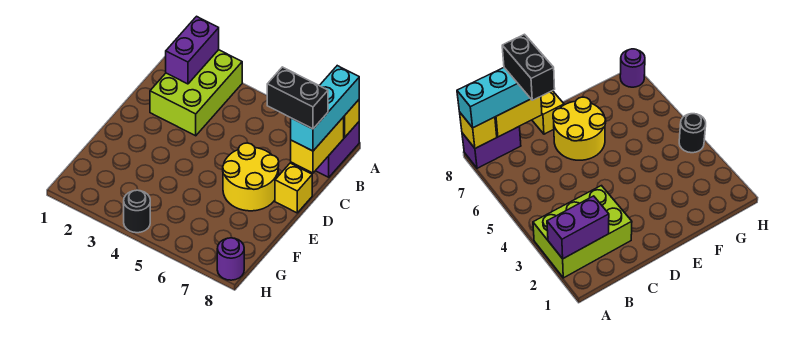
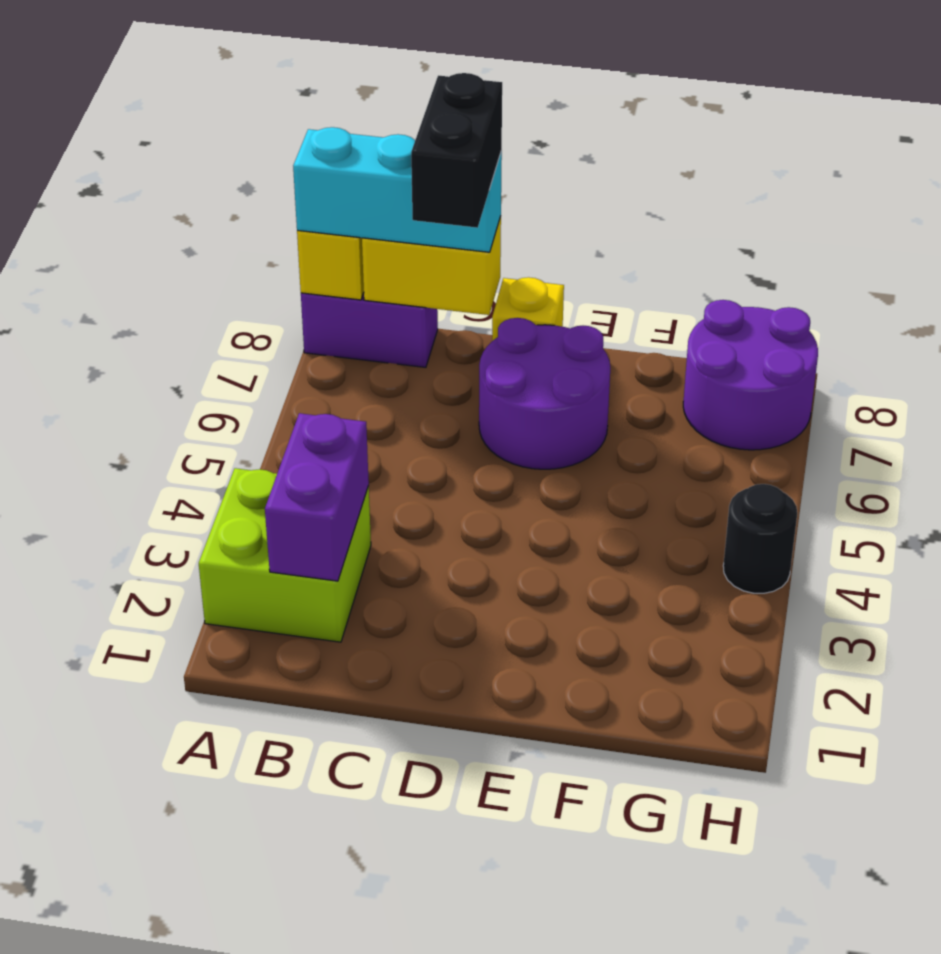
lime 2x3 brick [150,50,242,136] -> lime 2x2 brick [199,468,371,642]
purple 1x2 brick [166,16,219,84] -> purple 1x2 brick turned to [265,413,369,581]
yellow 2x2 round brick [223,143,279,211] -> purple 2x2 round brick [479,318,610,469]
purple 1x1 round brick [217,238,244,280] -> purple 2x2 round brick [683,300,818,450]

